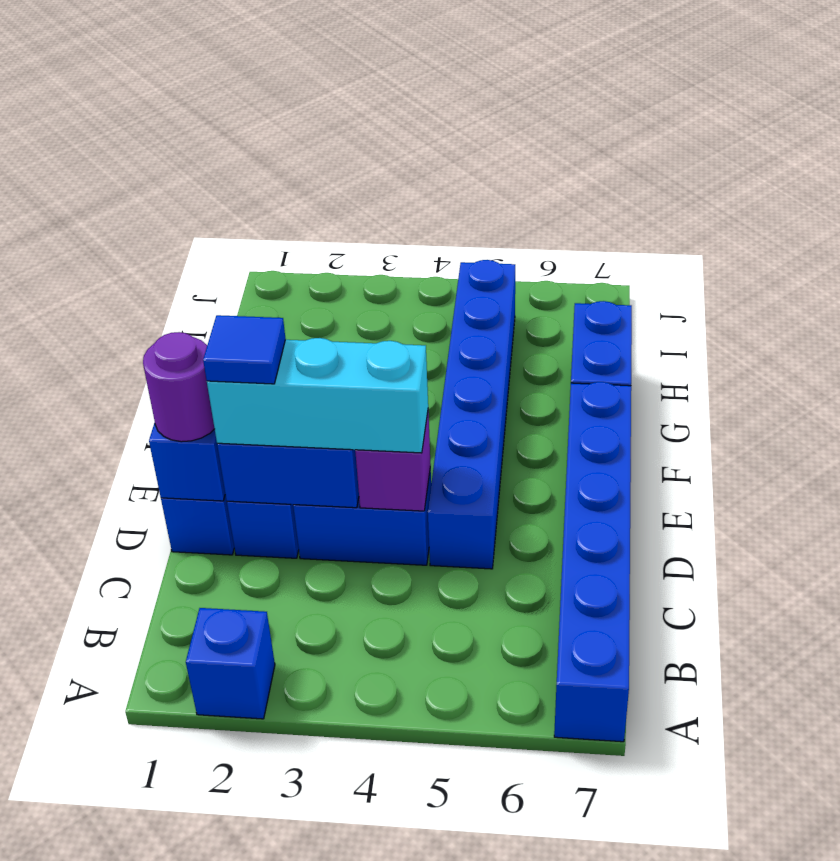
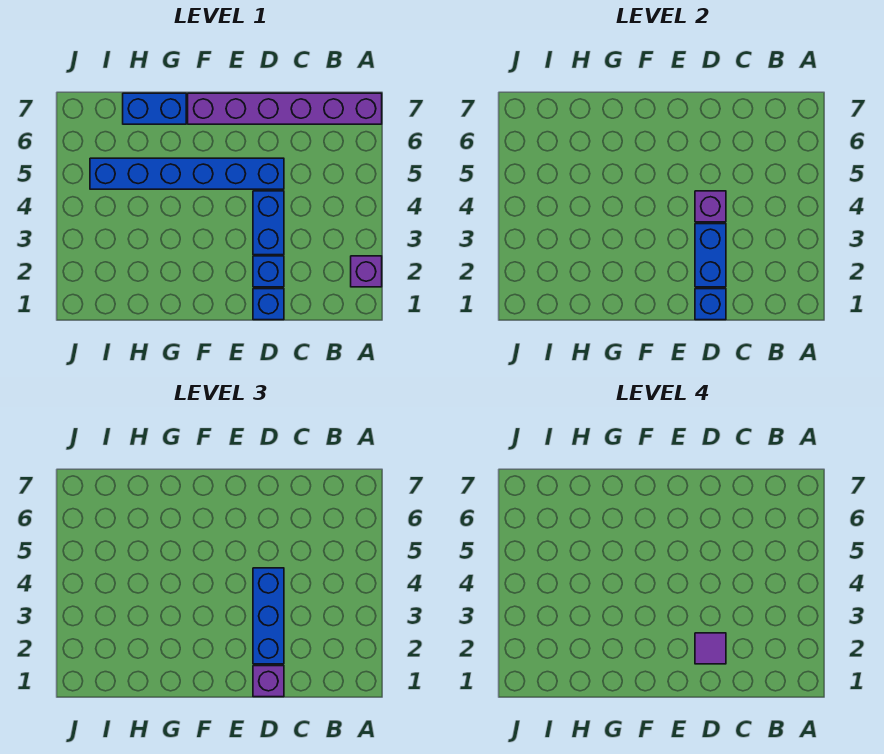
blue 1x1 brick [186,608,275,719] -> purple 1x1 brick [351,256,382,287]
blue 1x6 brick [554,382,631,742] -> purple 1x6 brick [188,93,382,124]
purple 1x1 round brick [143,332,215,442] -> purple 1x1 brick [253,666,284,697]
cyan 1x3 brick [207,338,428,453] -> blue 1x3 brick [253,568,284,664]
blue 1x1 tile [203,315,286,384] -> purple 1x1 tile [695,633,726,664]

